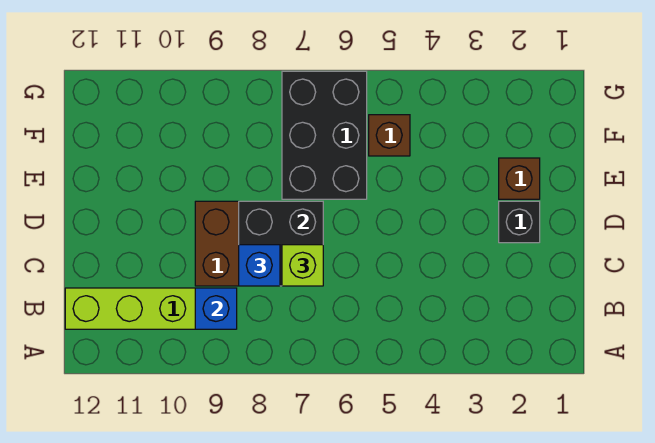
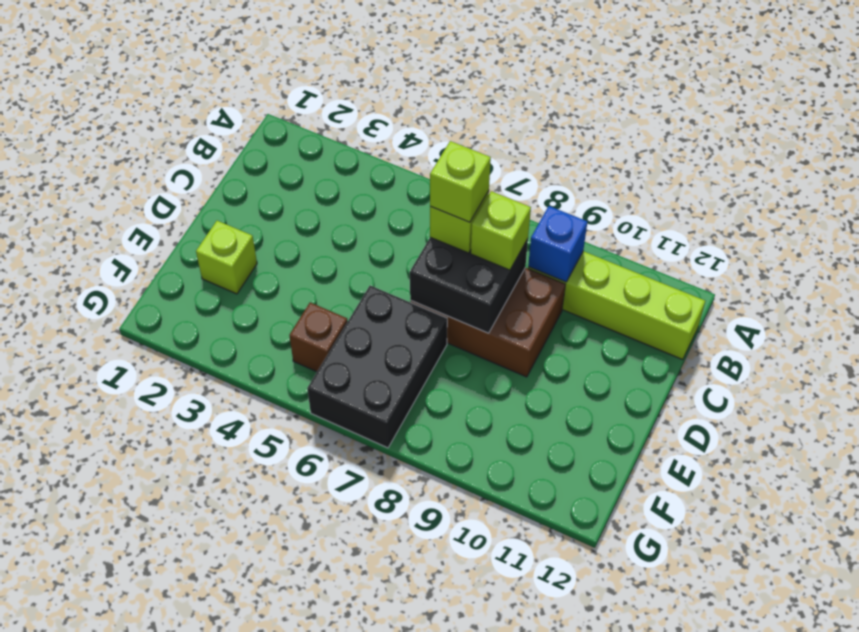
none -> lime 1x1 brick [430,141,491,222]
blue 1x1 brick [239,245,280,286] -> lime 1x1 brick [471,191,531,270]
black 1x1 brick [499,201,540,243] -> none
brown 1x1 brick [499,158,540,199] -> lime 1x1 brick [196,221,257,294]

